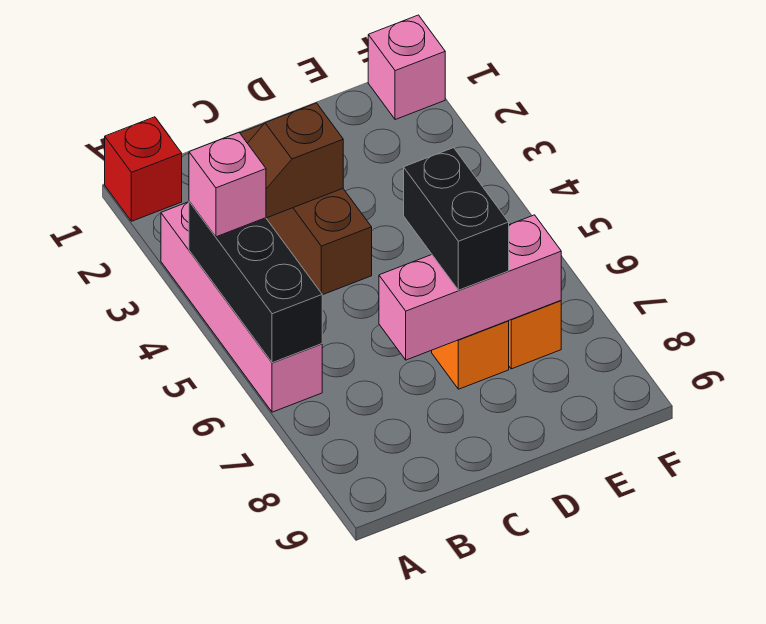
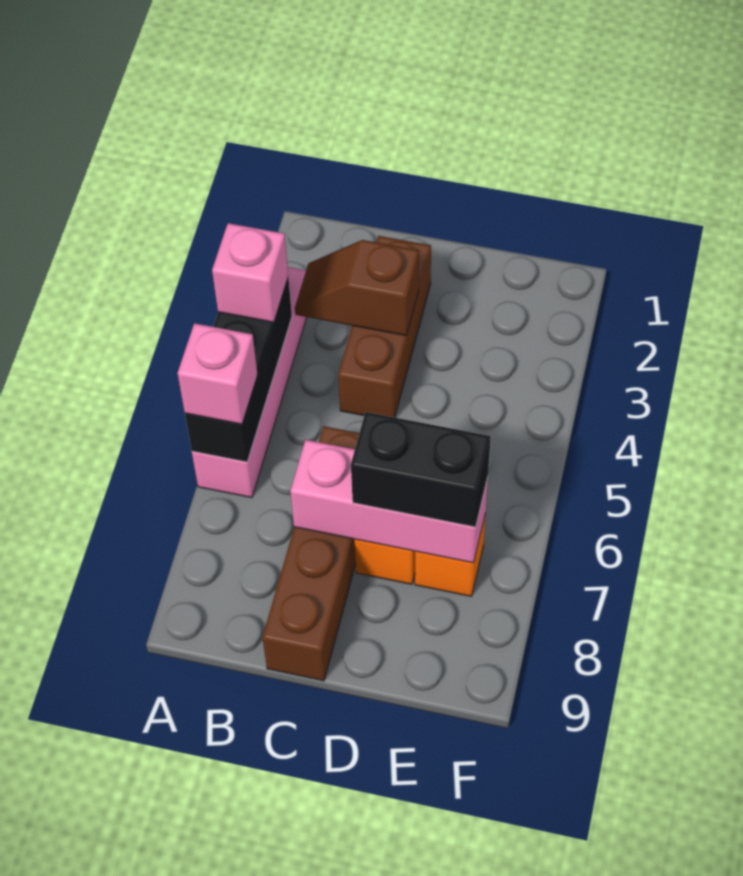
red 1x1 brick [105,117,182,221] -> none
none -> brown 1x4 brick [263,426,359,681]
black 1x2 brick [404,148,509,290] -> black 1x2 brick turned to [351,412,491,527]
pink 1x1 brick [368,15,445,120] -> pink 1x1 brick moved to [178,323,258,424]

